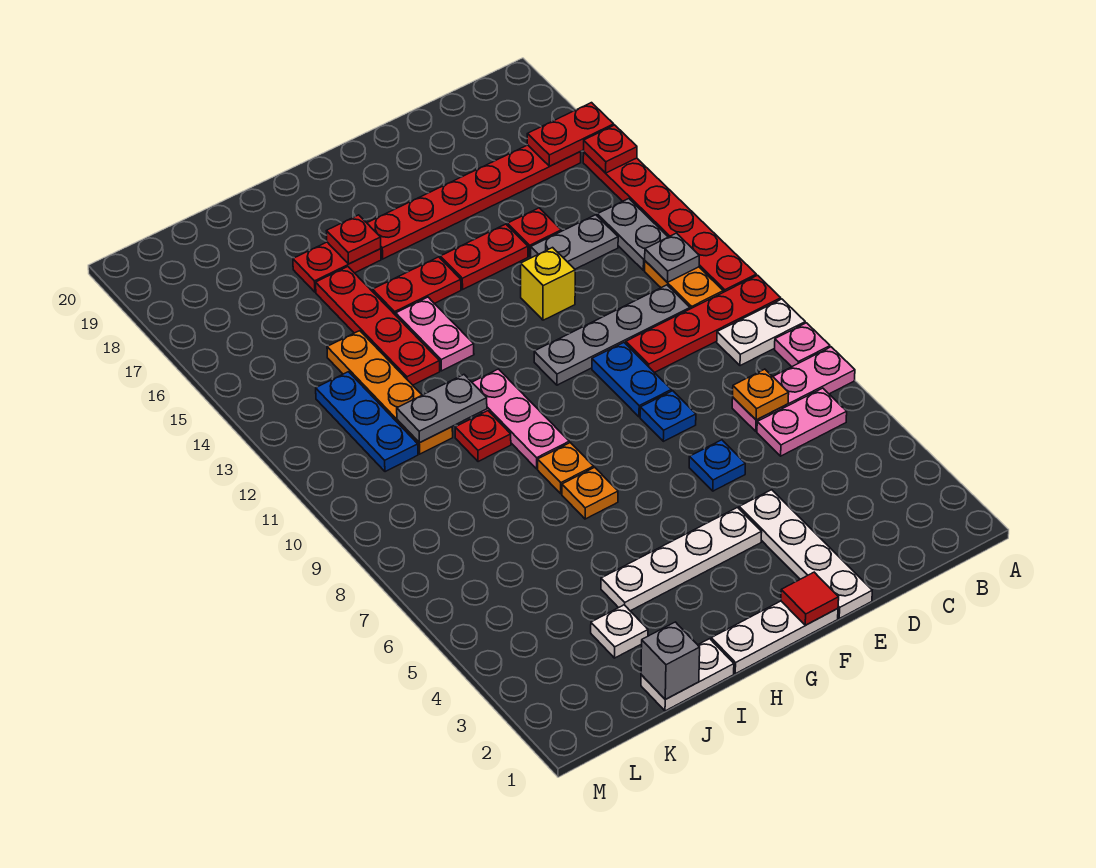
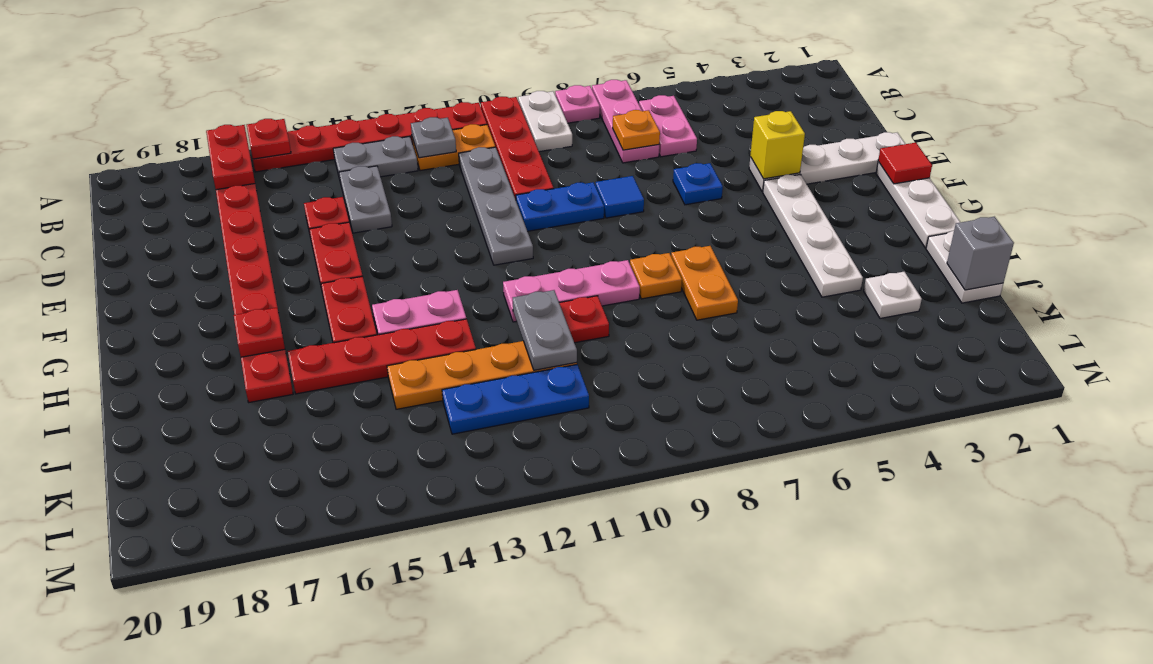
blue 1x1 plate [640,391,696,441] -> blue 1x1 tile [596,176,644,218]
yellow 1x1 brick [521,248,575,320] -> yellow 1x1 brick moved to [750,111,805,179]
orange 1x1 plate [562,467,618,519] -> orange 1x2 plate [671,246,738,320]

